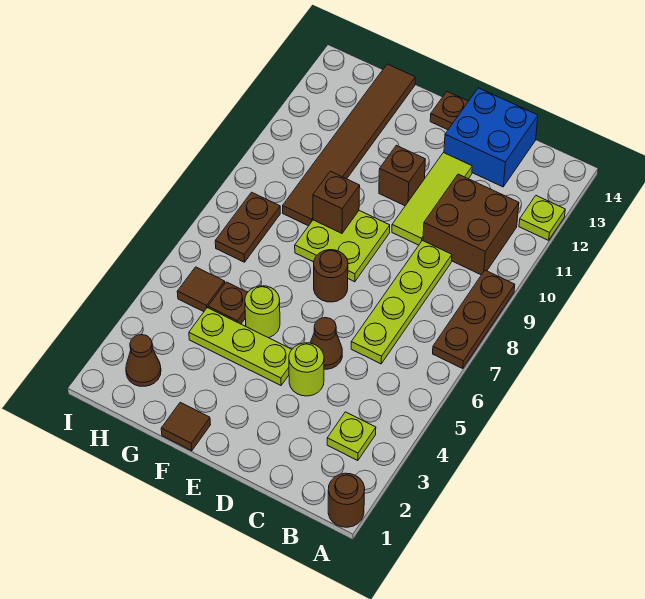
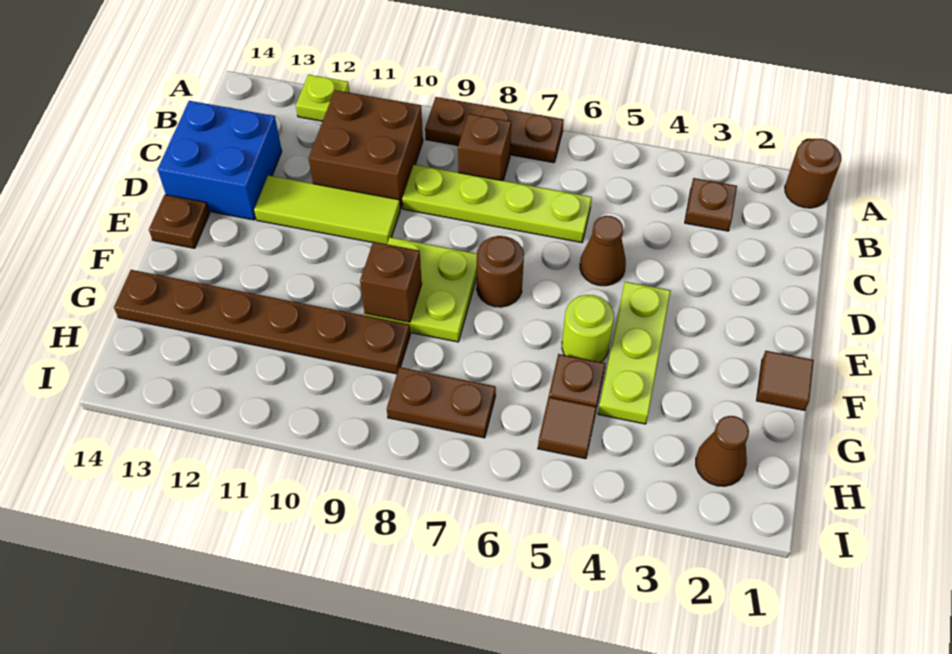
lime 1x1 plate [327,412,376,461] -> brown 1x1 plate [685,178,737,231]
lime 1x1 round brick [289,343,324,396] -> none
brown 1x1 brick [379,145,425,206] -> brown 1x1 brick moved to [458,114,511,181]
brown 1x6 tile [283,64,415,226] -> brown 1x6 plate [114,270,410,374]

